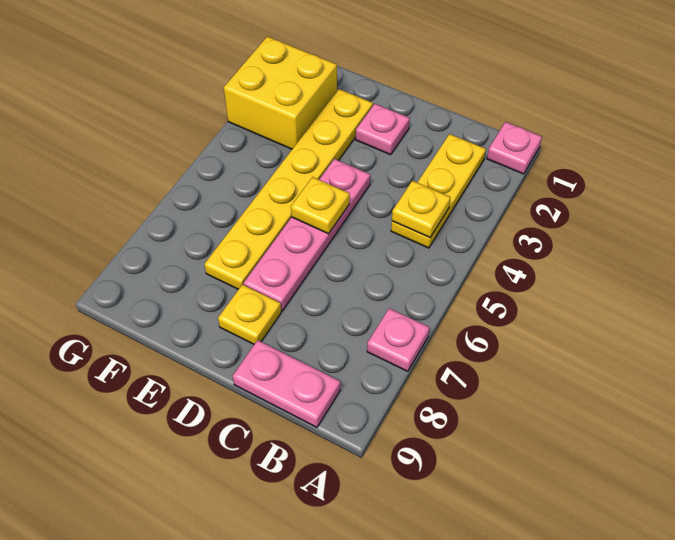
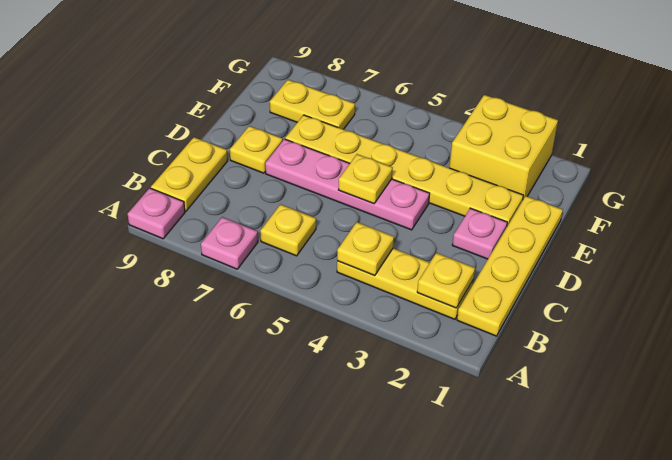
pink 1x1 plate [487,122,542,174] -> pink 1x1 plate moved to [128,188,185,239]
none -> yellow 1x4 plate [457,196,563,336]
none -> yellow 1x1 plate [417,253,475,308]
none -> yellow 1x1 plate [260,204,316,256]
pink 1x2 plate [233,340,341,427] -> yellow 1x2 plate [151,137,228,211]
none -> yellow 1x2 plate [270,80,355,129]

